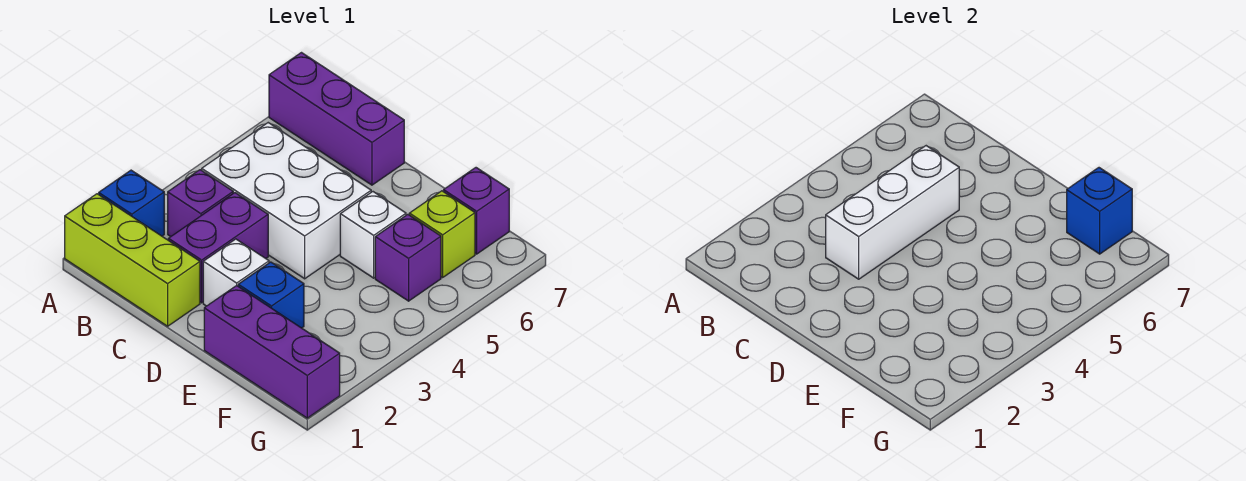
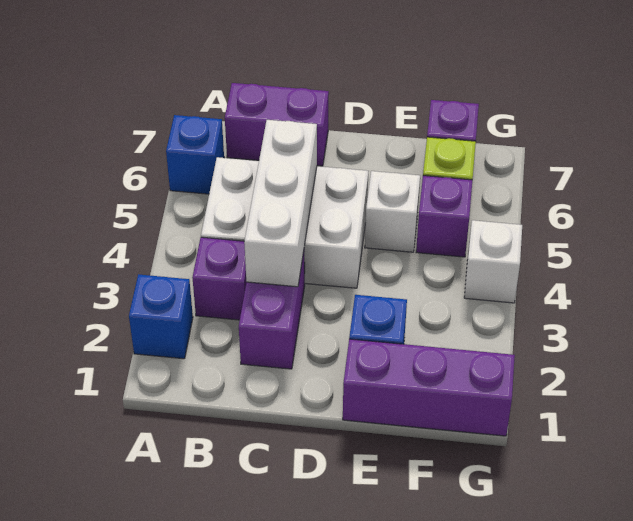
lime 1x3 brick [65,194,200,326] -> none
purple 1x3 brick [269,53,404,185] -> purple 1x2 brick [225,83,329,166]
white 1x1 brick [203,239,269,306] -> white 1x1 brick moved to [464,220,522,303]
blue 1x1 brick [1067,168,1132,254] -> blue 1x1 brick moved to [166,115,224,194]

